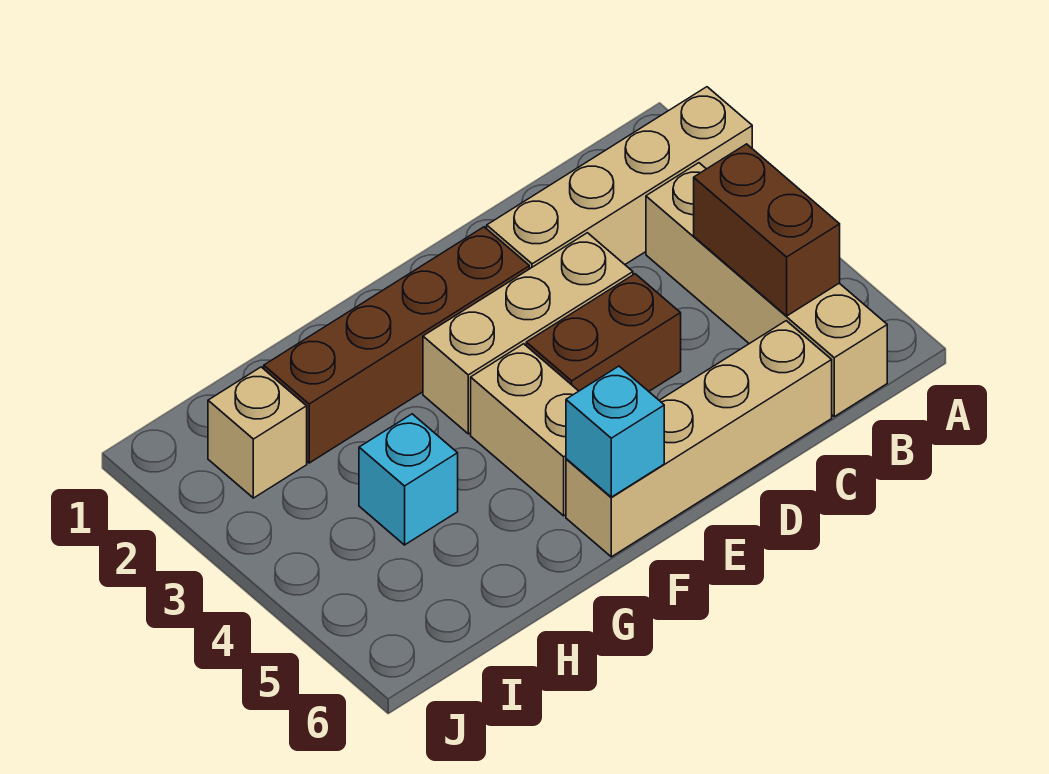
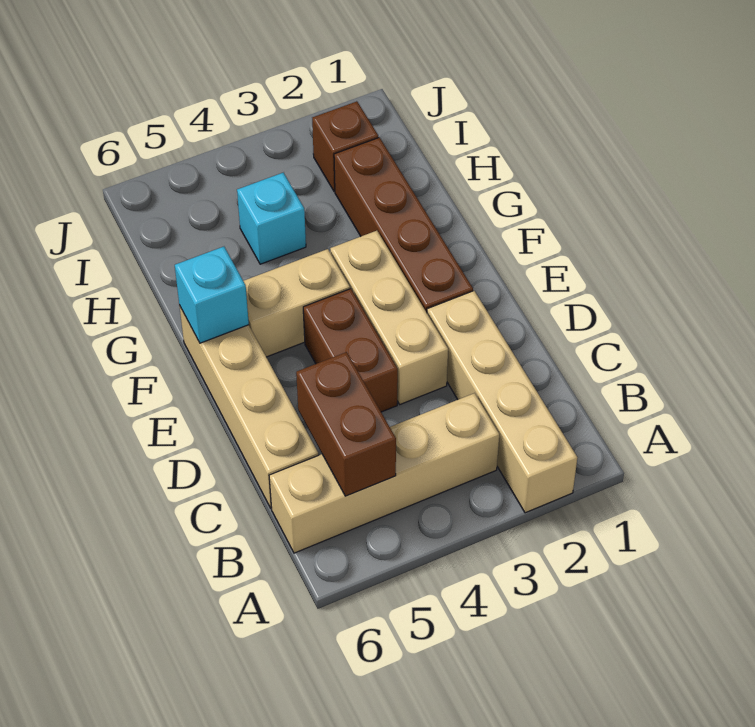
brown 1x2 brick [694,144,840,316] -> brown 1x2 brick turned to [296,352,396,496]
tan 1x1 brick [208,367,307,498] -> brown 1x1 brick [312,101,378,191]

